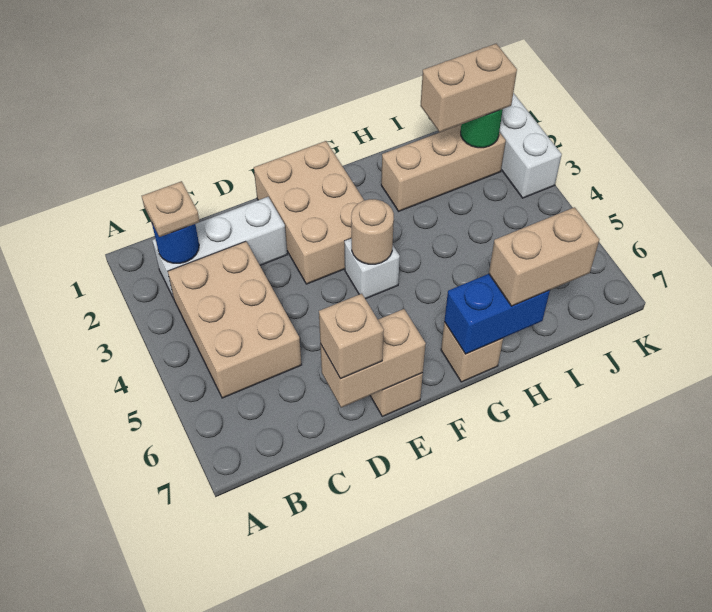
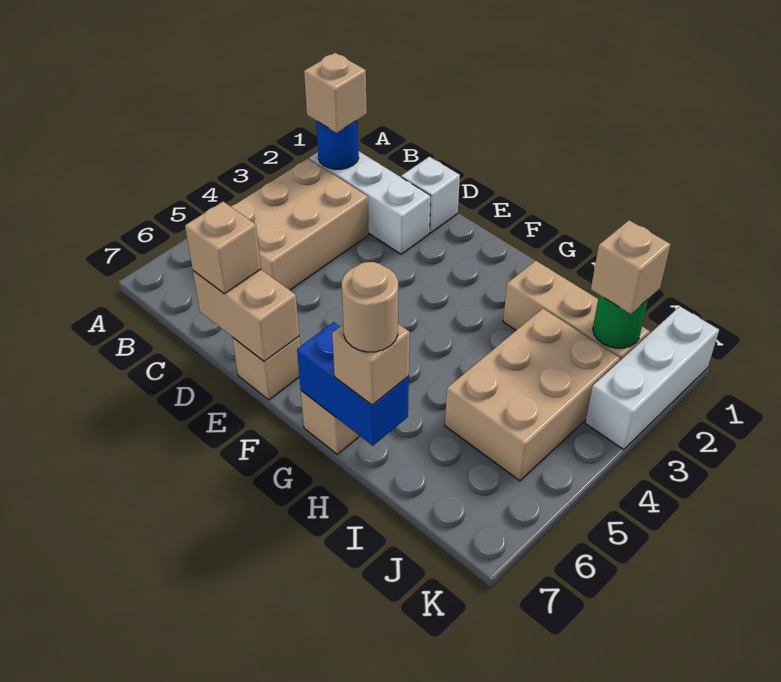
tan 1x1 plate [142,181,200,237] -> tan 1x1 brick [304,53,367,133]
tan 2x3 brick [254,141,364,284] -> tan 2x3 brick moved to [445,309,620,481]
white 1x1 brick [344,238,400,299] -> white 1x1 brick moved to [401,157,460,233]
tan 1x1 round brick [351,199,394,264] -> tan 1x1 round brick moved to [342,262,398,352]
tan 1x2 brick [489,207,599,306] -> tan 1x1 brick [332,324,410,405]
tan 1x2 brick [420,44,517,132] -> tan 1x1 brick [591,220,670,314]

